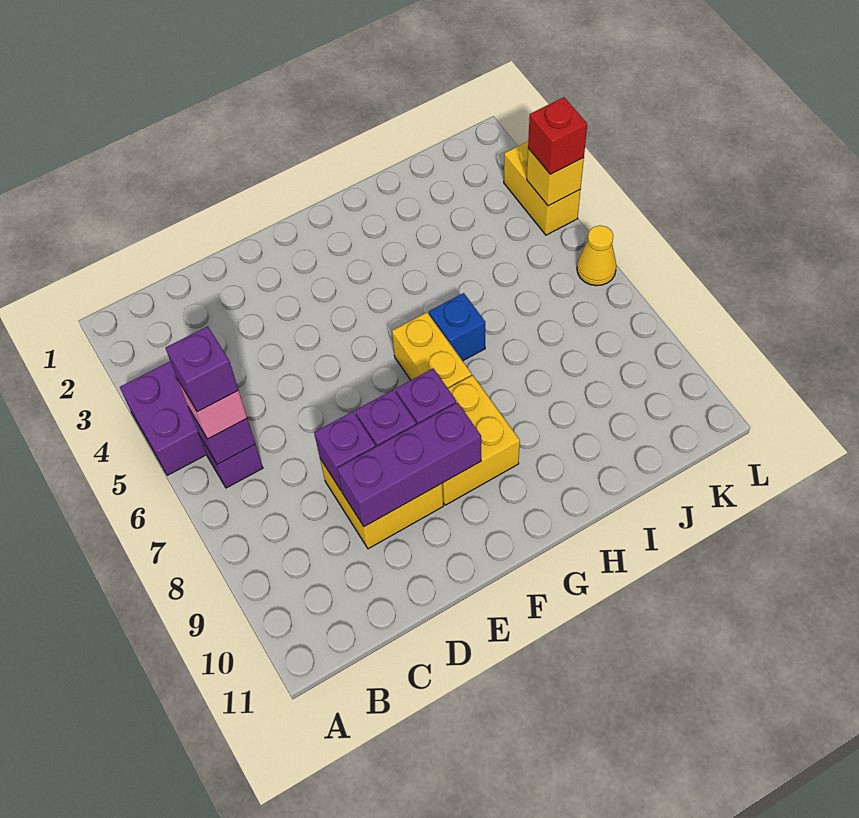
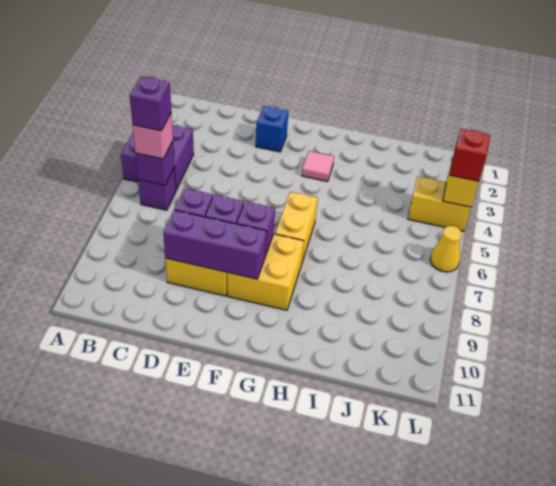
none -> pink 1x1 tile [302,151,334,181]
blue 1x1 brick [429,293,486,361] -> blue 1x1 brick moved to [256,106,288,152]
yellow 1x2 brick [504,141,581,235] -> yellow 1x2 brick turned to [408,176,471,231]

